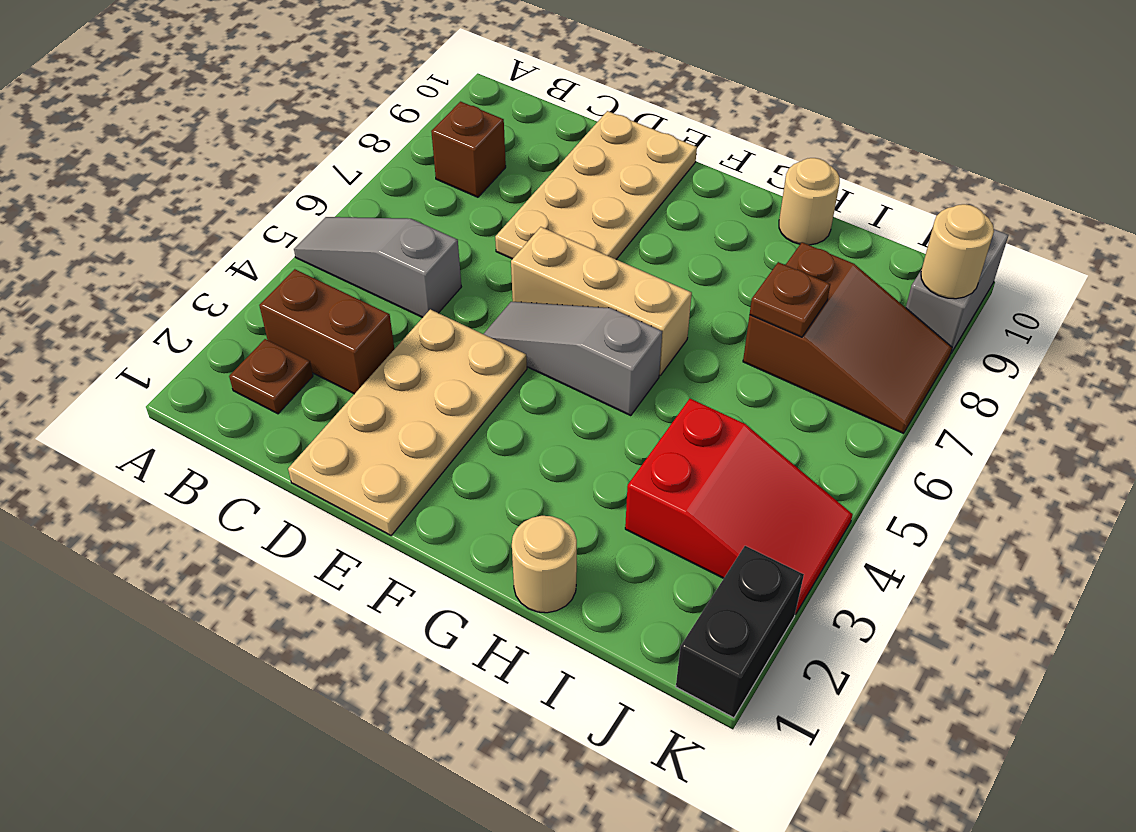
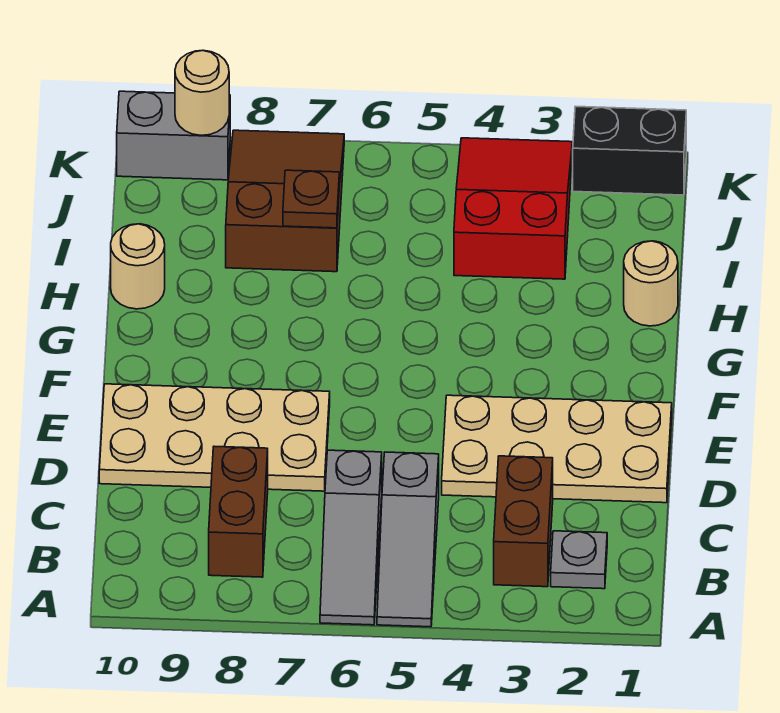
brown 1x1 plate [229,339,313,414] -> grey 1x1 plate [551,531,607,589]
brown 1x1 brick [431,102,506,197] -> brown 1x2 brick [209,446,268,577]
grey 1x3 slope [484,302,662,416] -> grey 1x3 slope moved to [320,450,382,625]
tan 1x3 brick [511,227,692,376] -> none

